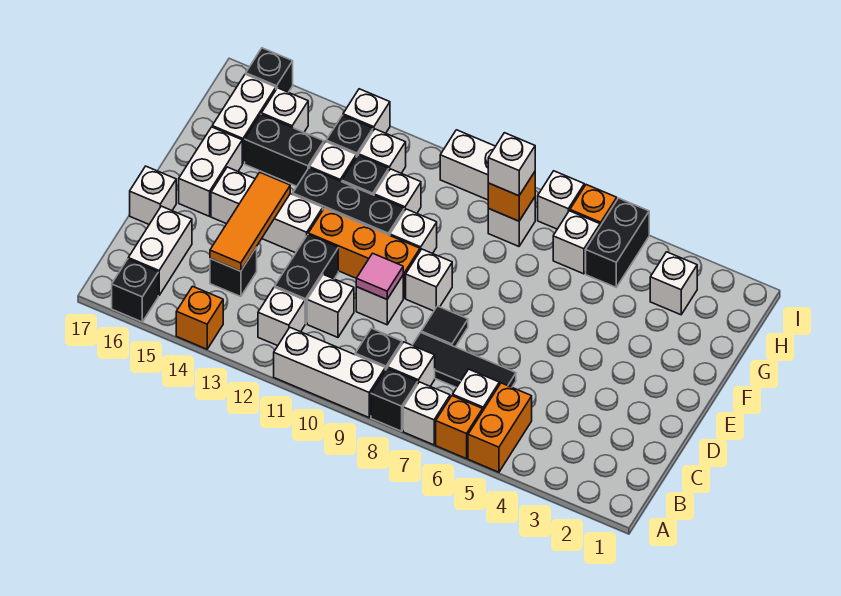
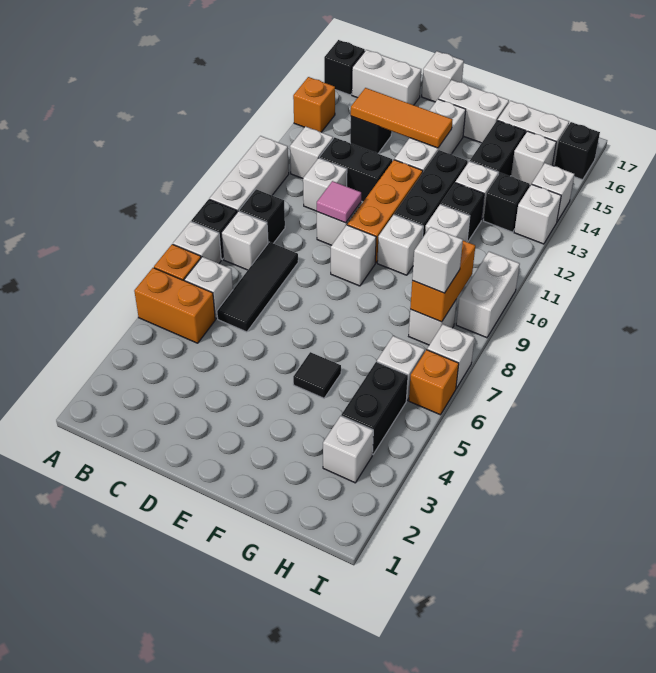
black 1x1 tile [421,306,468,347] -> black 1x1 tile moved to [293,352,341,398]
black 1x2 brick [586,198,649,287] -> black 1x2 brick turned to [341,362,408,454]
orange 1x1 brick [488,172,535,221] -> orange 1x2 brick [410,241,475,322]
white 1x1 brick [359,129,406,173] -> white 1x1 brick moved to [532,163,574,221]

